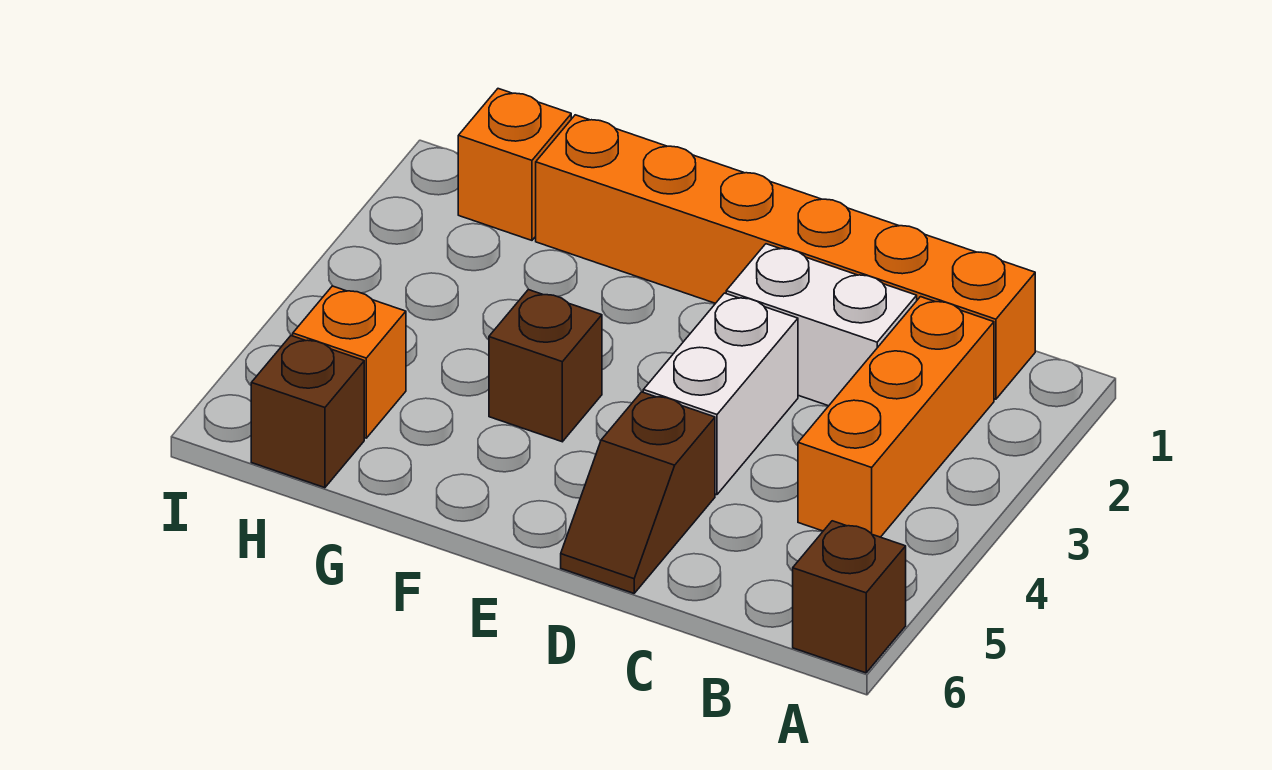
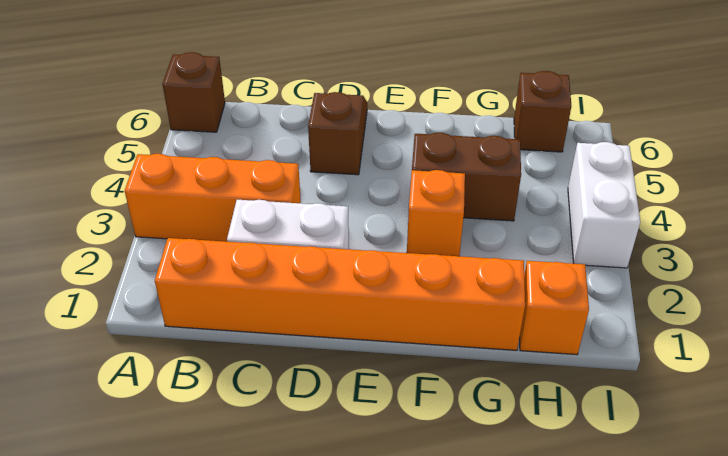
orange 1x3 brick [798,297,994,537] -> orange 1x3 brick turned to [125,154,301,242]
white 1x2 brick [643,293,798,495] -> white 1x2 brick moved to [568,142,640,268]
brown 1x1 brick [489,290,602,442] -> brown 1x2 brick [412,133,521,221]
orange 1x1 brick [293,286,406,438] -> orange 1x1 brick moved to [407,170,465,256]

